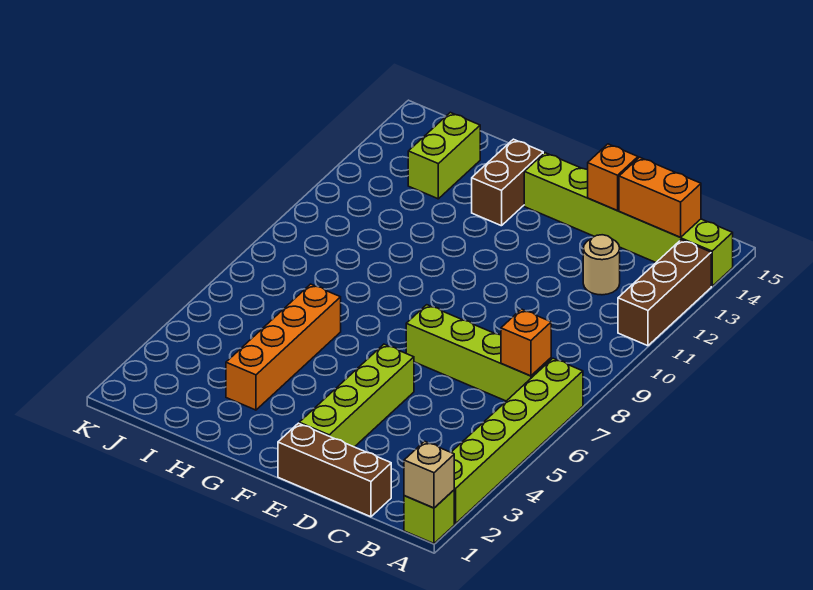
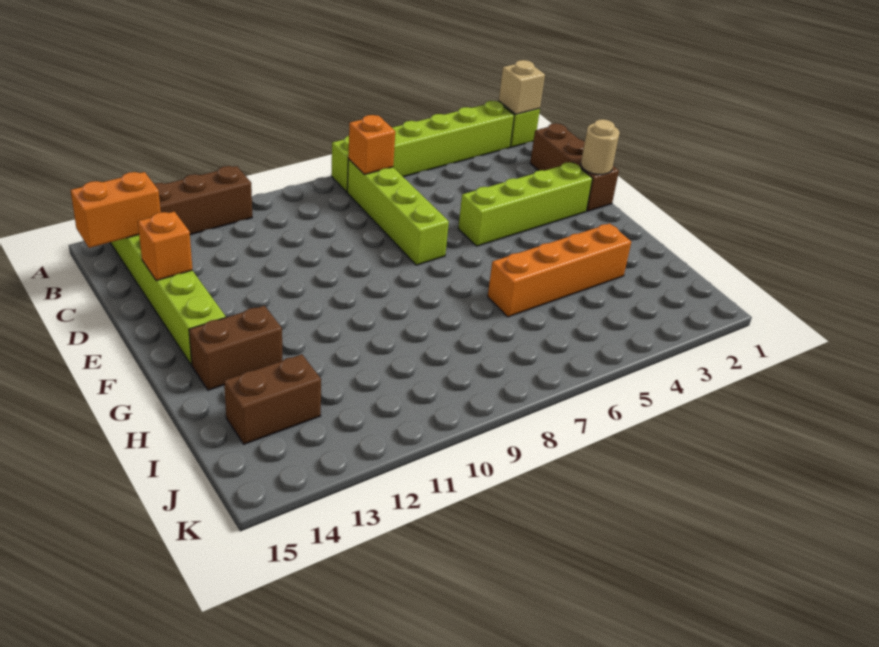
orange 1x2 brick [619,157,701,237] -> orange 1x2 brick turned to [71,172,161,248]
tan 1x1 round brick [583,235,620,295] -> tan 1x1 round brick moved to [581,119,620,175]
lime 1x2 brick [408,112,480,199] -> brown 1x2 brick [224,354,321,444]

